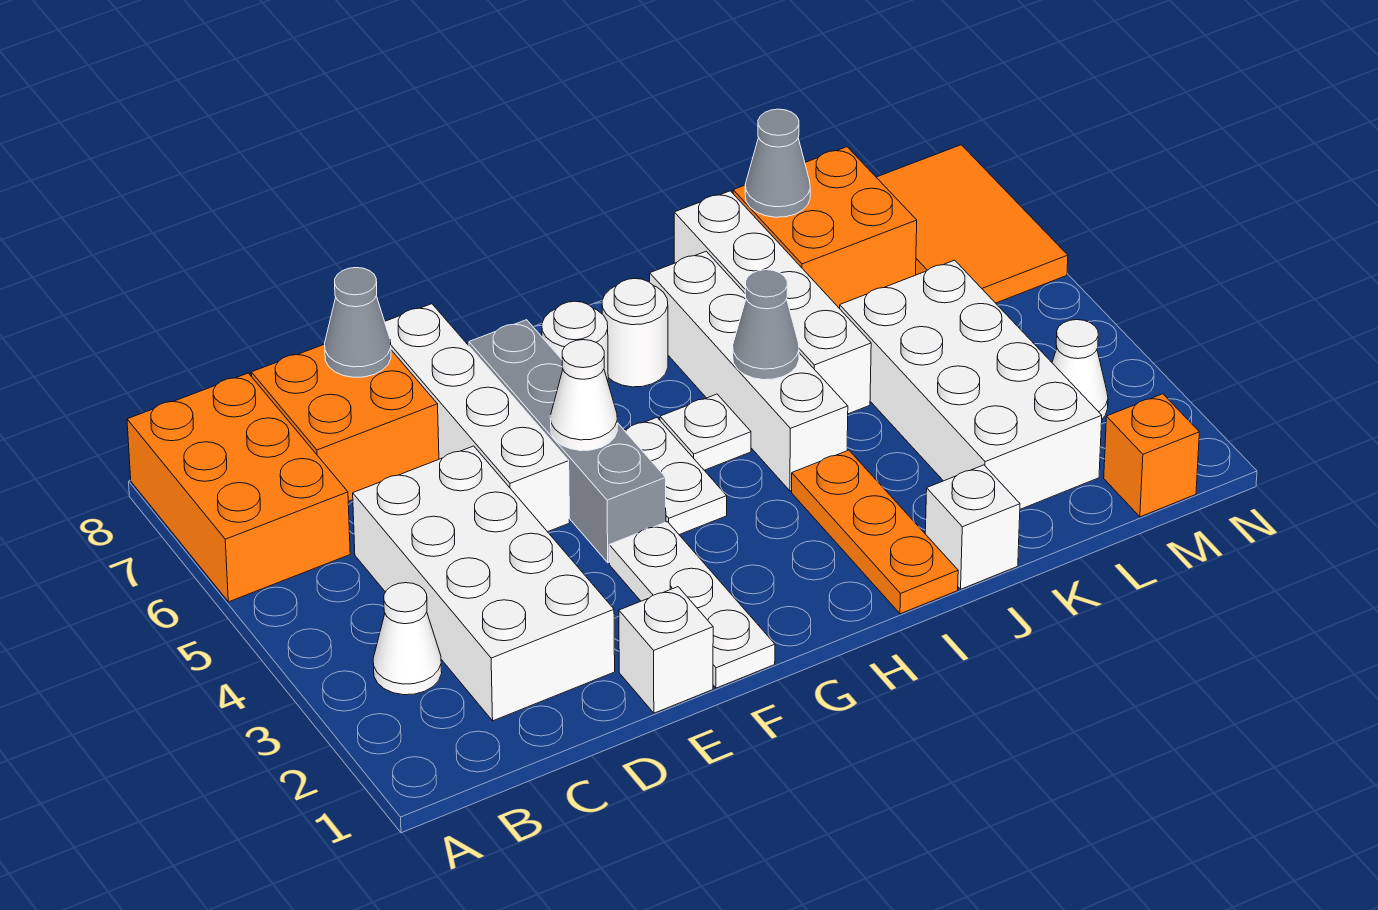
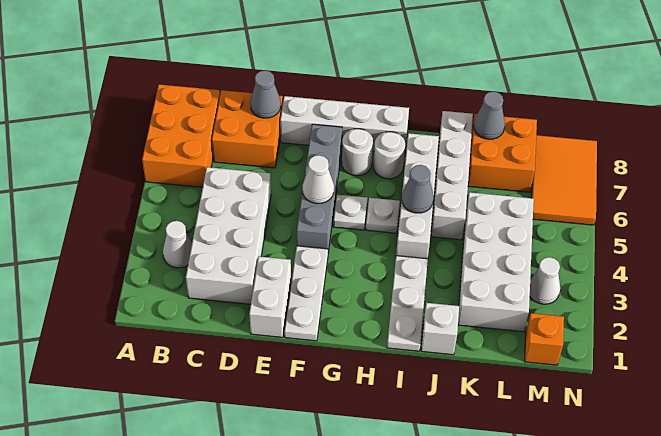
white 1x1 brick [619,587,713,713] -> white 1x2 brick [249,256,291,337]
white 1x4 brick [385,304,570,532] -> white 1x4 brick turned to [280,96,409,151]
white 1x2 plate [624,418,727,535] -> white 1x1 plate [333,195,368,230]
orange 1x3 plate [792,450,958,614] -> white 1x3 plate [387,256,428,351]

